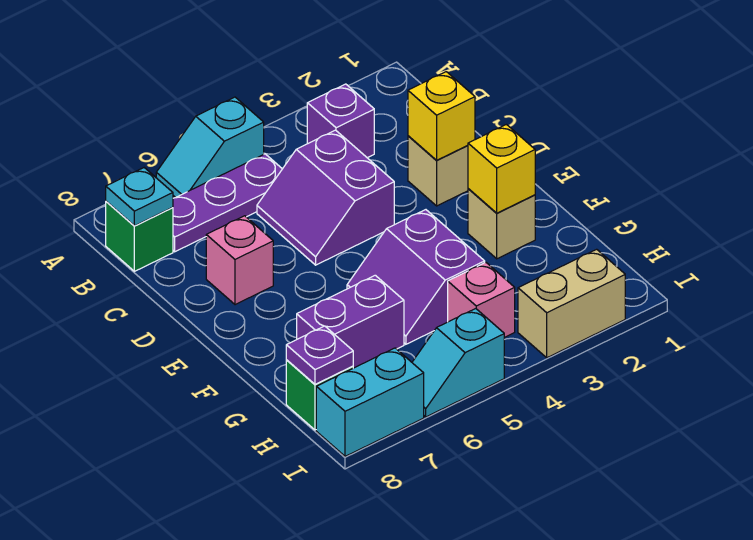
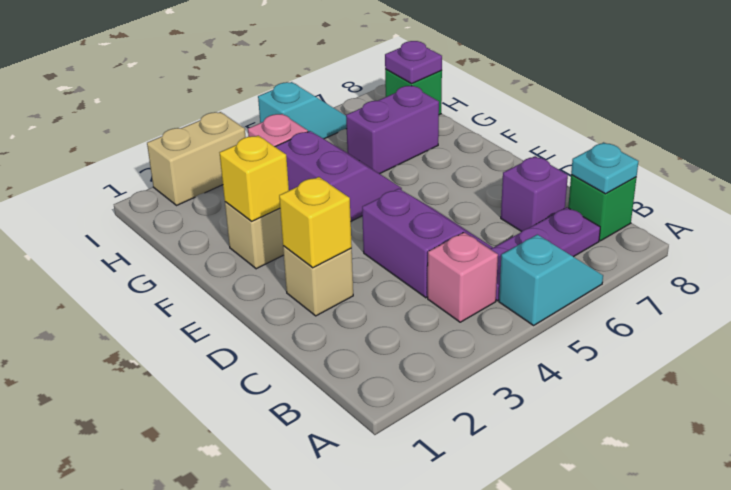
purple 1x1 brick [307,84,374,158] -> purple 1x1 brick moved to [501,156,568,232]
pink 1x1 brick [206,216,273,305] -> pink 1x1 brick moved to [428,232,498,322]
cyan 1x2 brick [316,348,424,456] -> none

